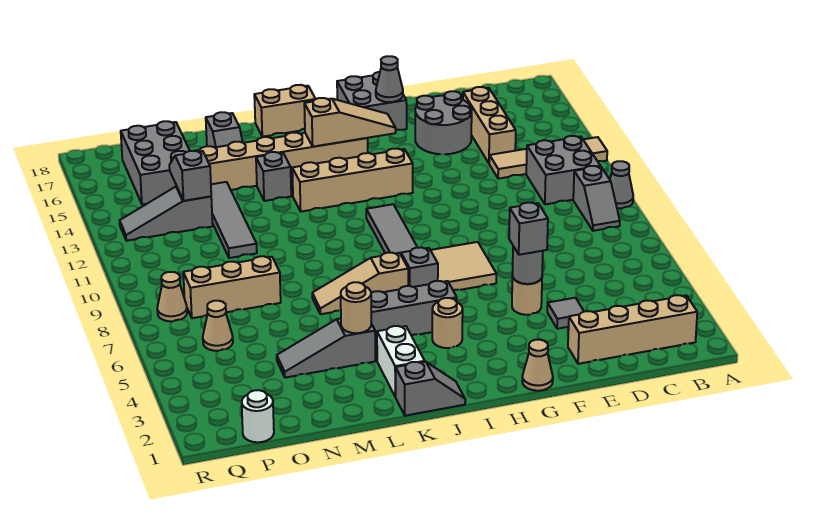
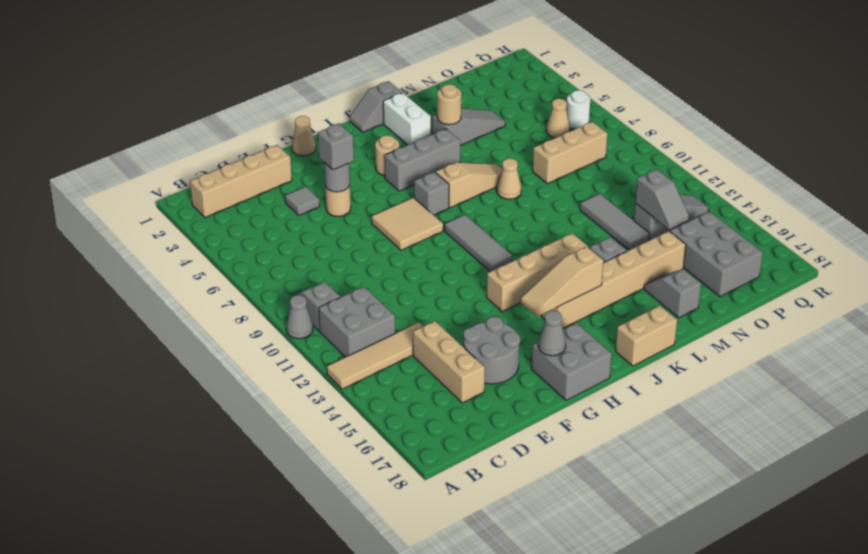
grey 1x4 tile [211,182,257,258] -> grey 1x3 tile [580,194,649,250]
white 1x1 round brick [242,390,274,442] -> white 1x1 round brick moved to [566,90,590,129]
tan 1x1 cone [157,272,187,321] -> tan 1x1 cone moved to [497,159,521,199]

